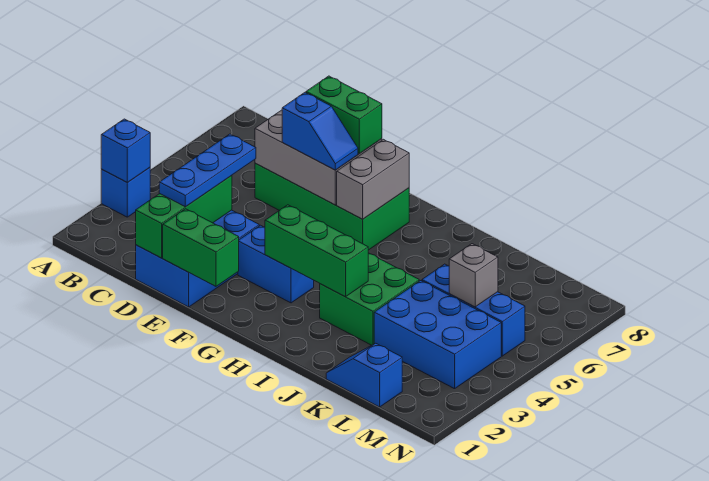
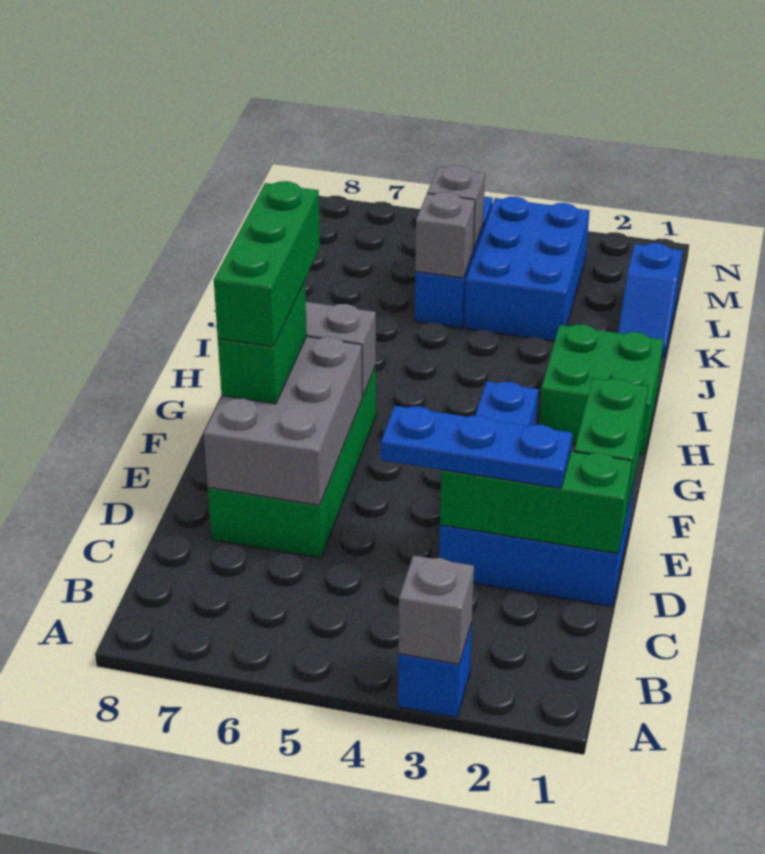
blue 1x1 brick [101,119,150,183] -> grey 1x1 brick [398,556,474,664]
blue 1x2 slope [282,93,358,170] -> none
green 1x3 brick [265,205,368,297] -> green 1x3 brick moved to [214,181,320,347]
green 2x2 brick [320,253,419,345] -> green 2x2 brick moved to [539,325,664,455]
none -> grey 1x1 brick [415,192,475,278]

